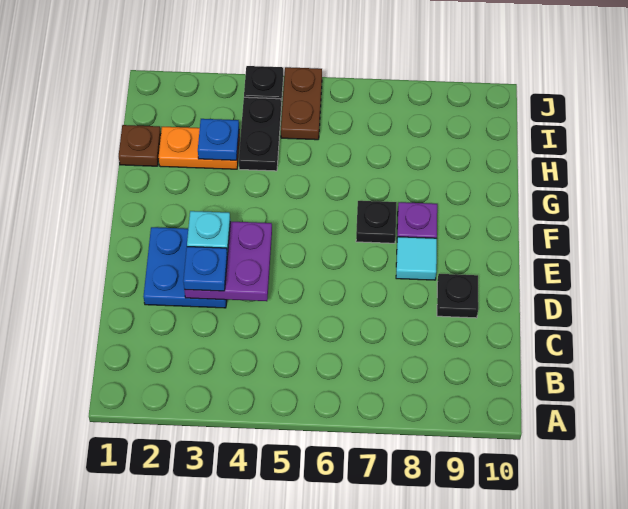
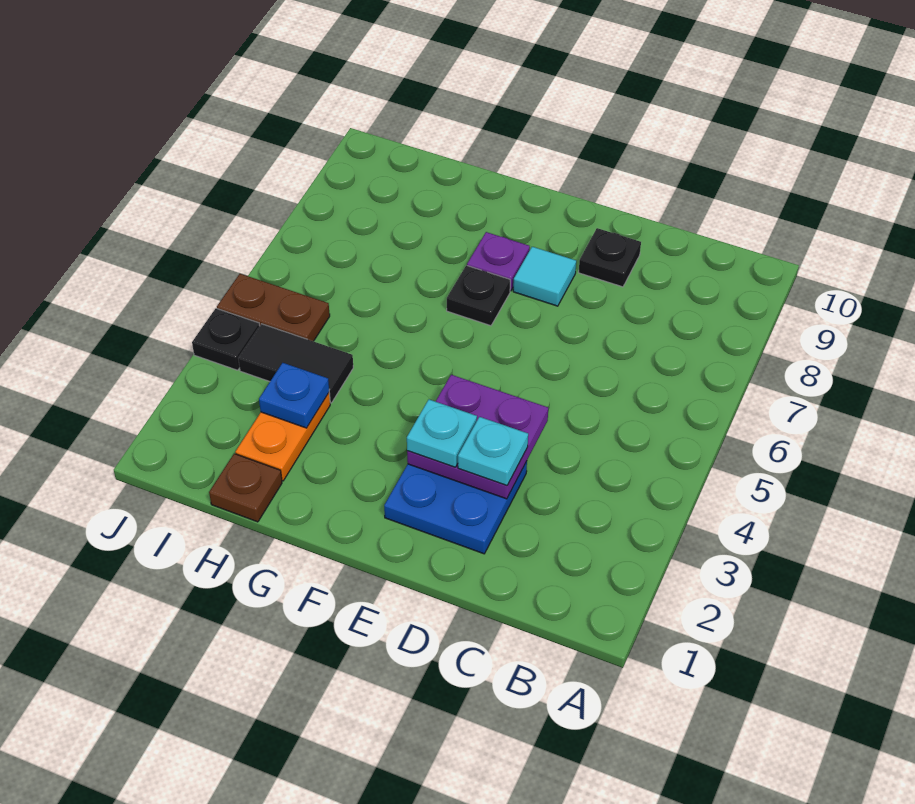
blue 1x1 plate [183,247,227,291] -> cyan 1x1 plate [458,417,528,485]
black 1x2 plate [239,97,281,171] -> black 1x2 tile [238,324,353,403]

